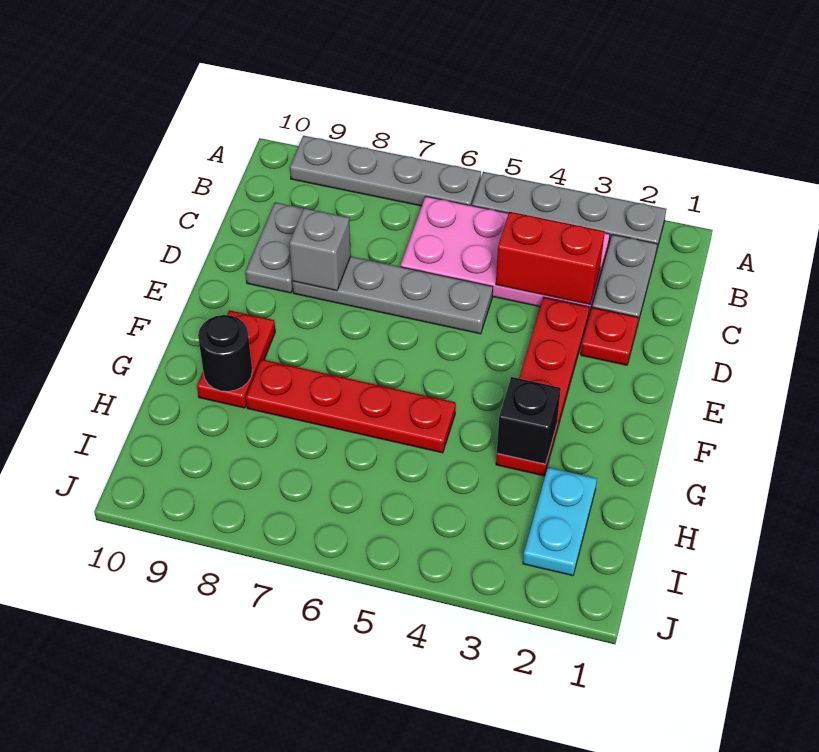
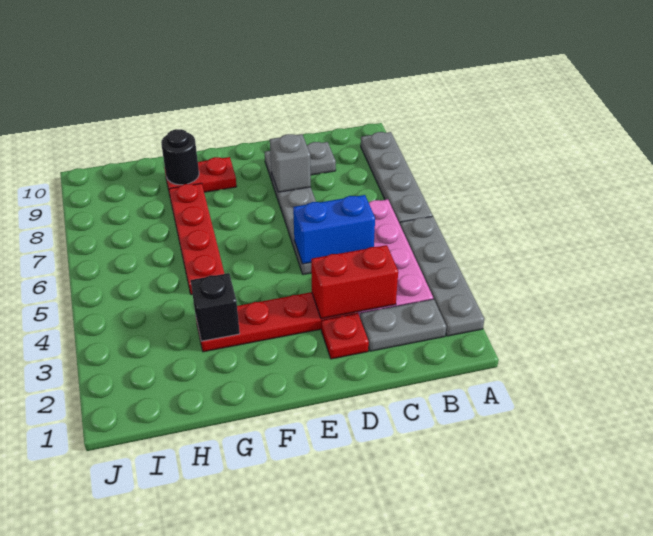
red 1x2 brick [496,212,605,304] -> red 1x2 brick turned to [311,245,398,319]
none -> blue 1x2 brick [293,195,375,264]
cyan 1x2 plate [523,467,597,576] -> none

